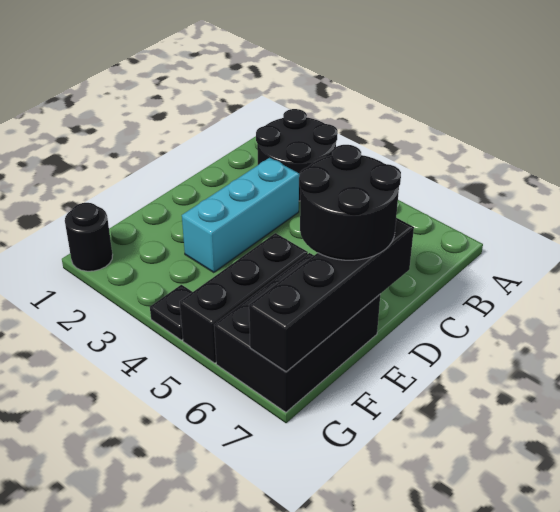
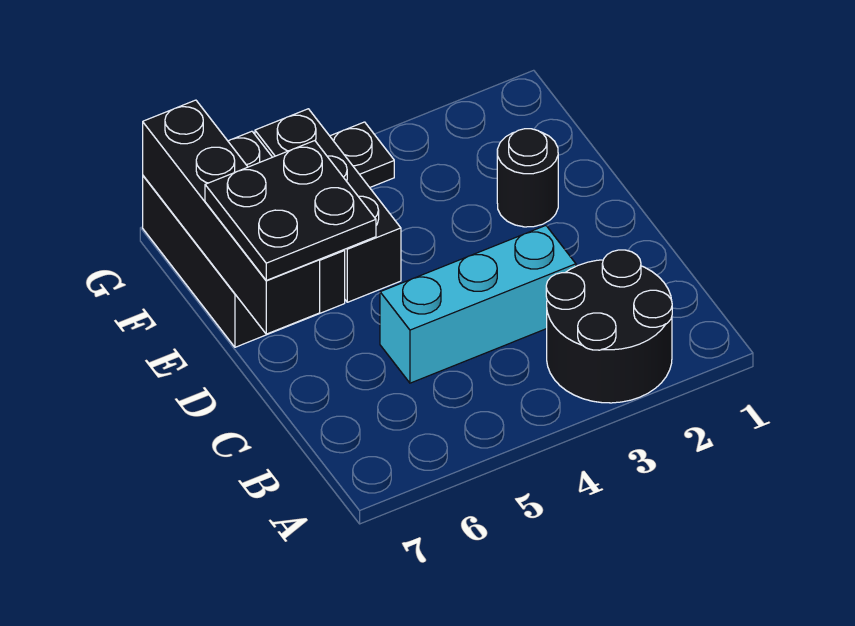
cyan 1x3 brick [182,158,299,272] -> cyan 1x3 brick turned to [380,226,576,383]
black 2x2 round brick [299,145,401,260] -> black 2x2 plate [205,141,376,280]
black 1x1 round brick [65,203,113,271] -> black 1x1 round brick moved to [497,129,558,227]

